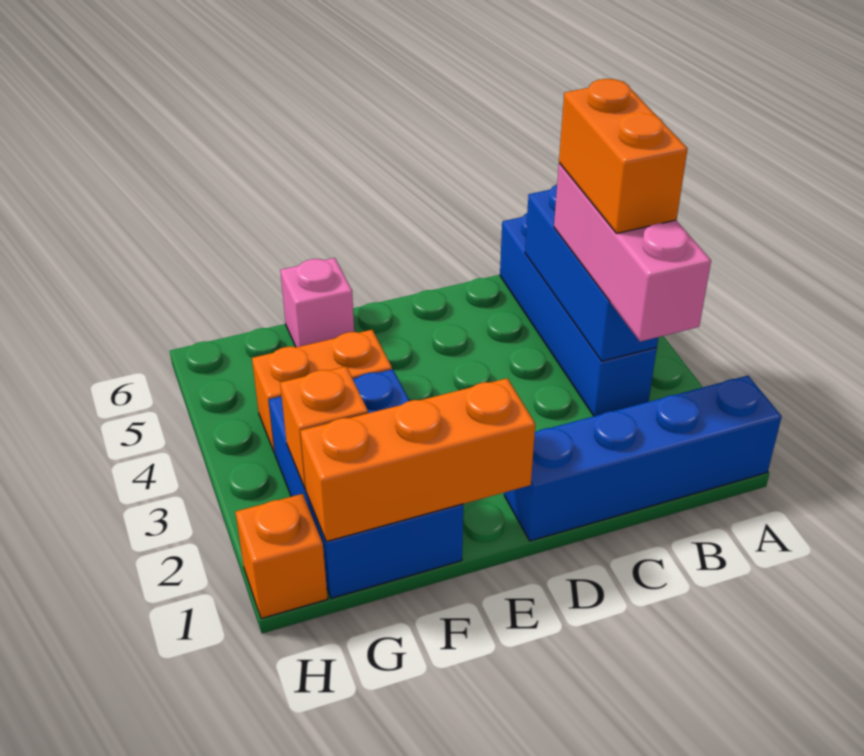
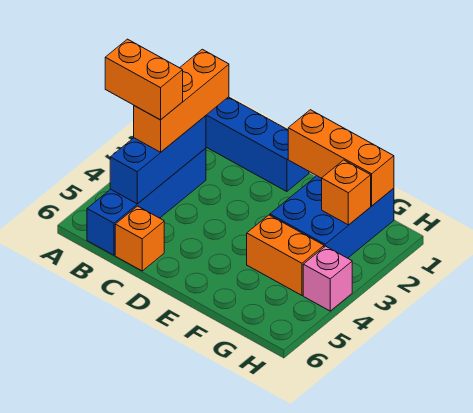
pink 1x3 brick [554,163,711,342] -> orange 1x3 brick [134,49,229,152]
orange 1x2 brick [559,79,688,233] -> orange 1x2 brick turned to [105,39,183,120]
pink 1x1 brick [280,258,354,347] -> pink 1x1 brick moved to [303,246,352,311]
orange 1x1 brick [235,494,328,619] -> orange 1x1 brick moved to [115,206,164,271]

